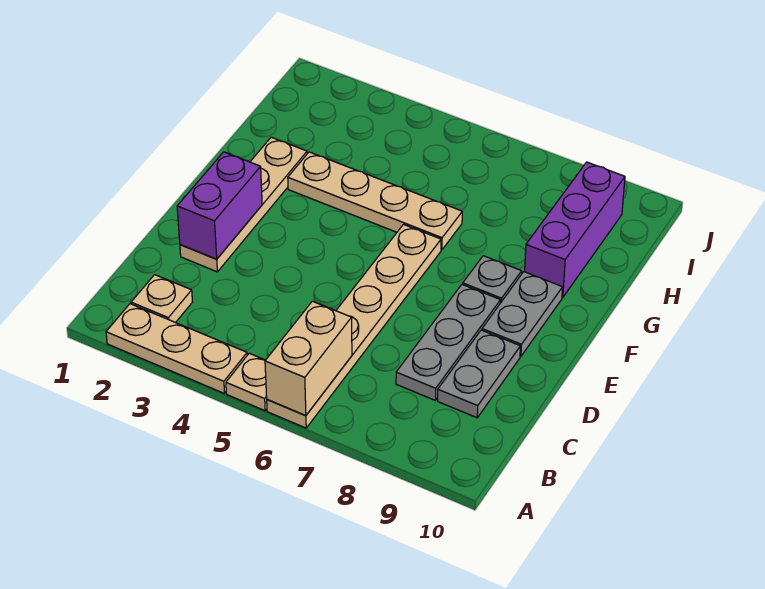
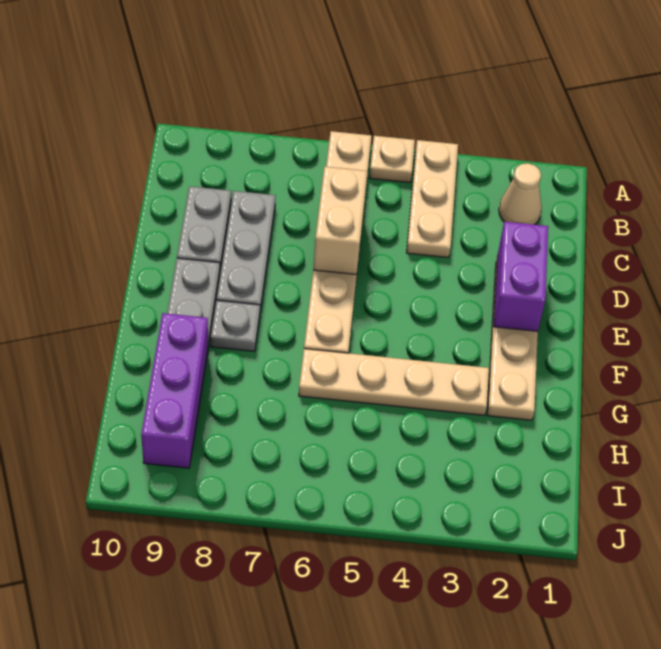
tan 1x3 plate [106,304,247,394] -> tan 1x3 plate turned to [407,140,458,258]
tan 1x2 brick [265,301,352,416] -> tan 1x2 brick moved to [313,167,367,275]
tan 1x1 plate [131,275,192,323] -> tan 1x1 cone [499,163,542,225]

